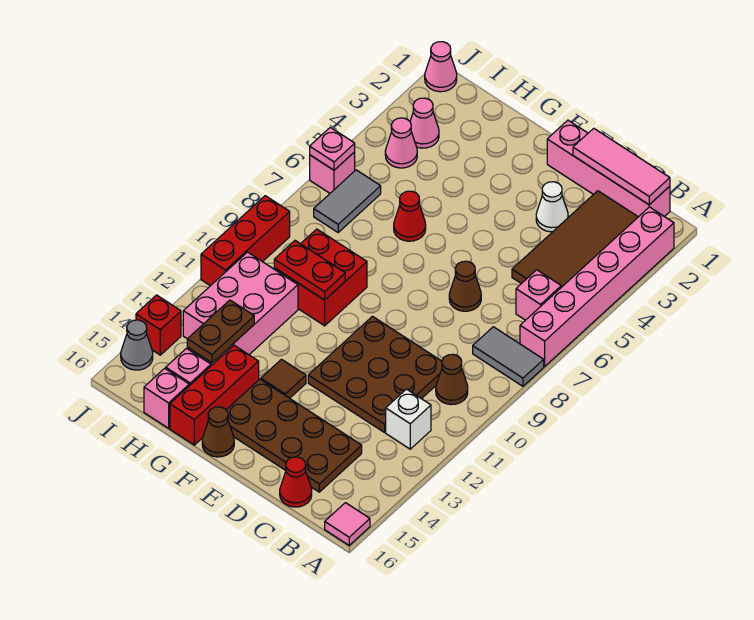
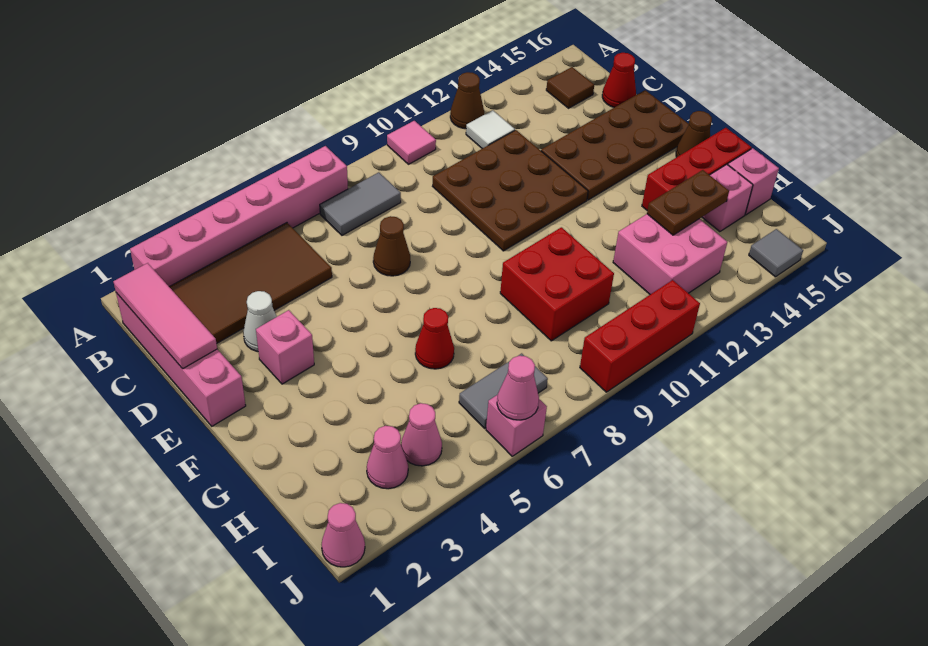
grey 1x2 tile [473,327,544,386] -> grey 1x2 tile turned to [320,172,401,235]
pink 1x1 tile [325,503,370,545] -> pink 1x1 tile moved to [387,121,436,164]
pink 1x1 brick [516,270,561,320] -> pink 1x1 brick moved to [256,310,314,384]
brown 1x1 cone [436,354,468,405] -> brown 1x1 cone moved to [450,72,484,129]
white 1x1 brick [386,389,431,449] -> white 1x1 tile [466,110,515,149]
brown 2x4 plate [227,379,362,492] -> brown 2x4 plate turned to [541,90,689,200]
brown 1x1 tile [261,359,306,398] -> brown 1x1 tile moved to [546,67,594,108]
red 1x2 plate [274,241,345,300] -> none
pink 2x3 brick [183,252,298,359] -> pink 2x2 brick [613,214,727,294]
pink 1x1 plate [310,127,355,170] -> pink 1x1 cone [497,356,539,420]
red 1x1 brick [136,295,181,355] -> none
grey 1x1 cone [121,320,153,370] -> grey 1x1 tile [749,229,803,277]

